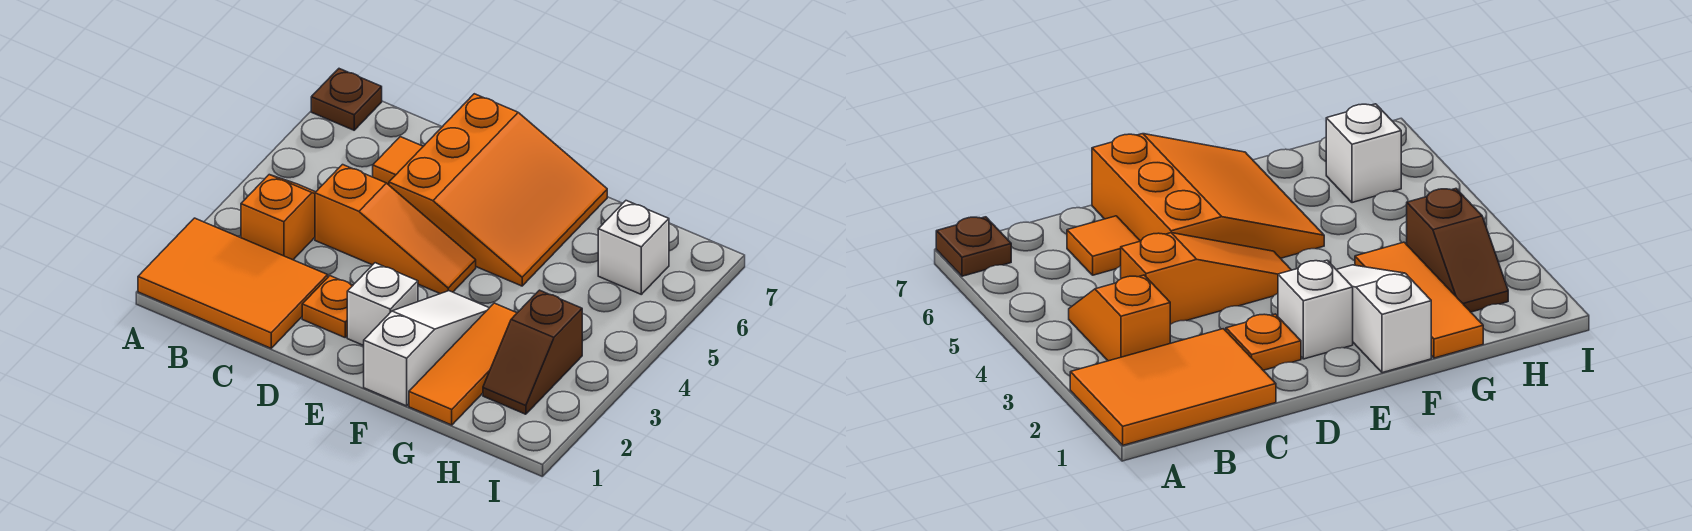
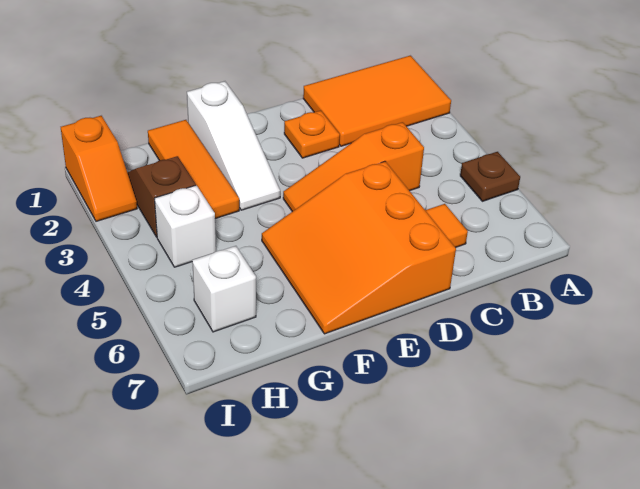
brown 1x1 plate [311,69,382,130] -> brown 1x1 plate moved to [460,152,520,201]
orange 1x2 slope [241,175,315,260] -> orange 1x2 slope moved to [61,116,137,221]
white 1x1 brick [347,263,418,346] -> white 1x1 brick moved to [154,185,216,267]

